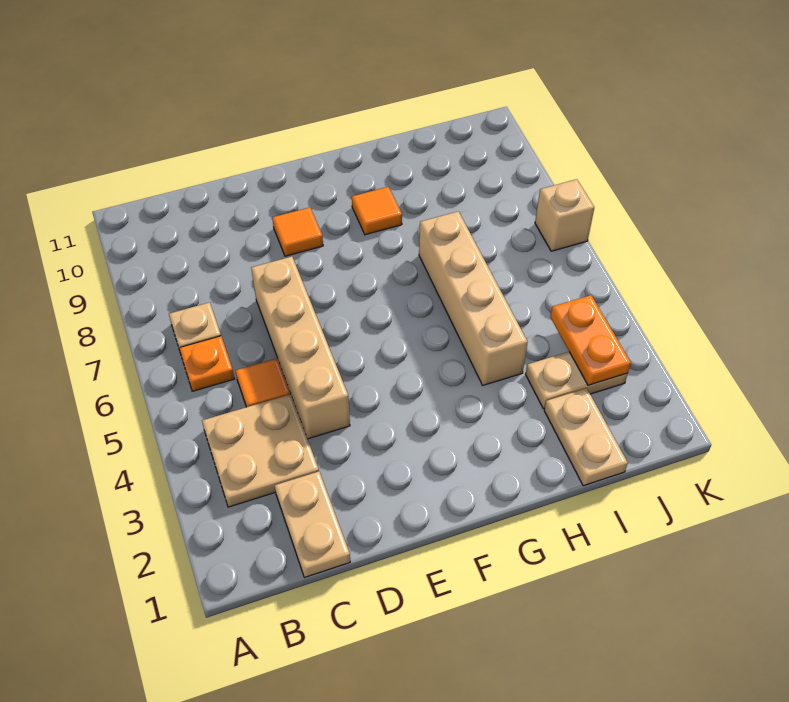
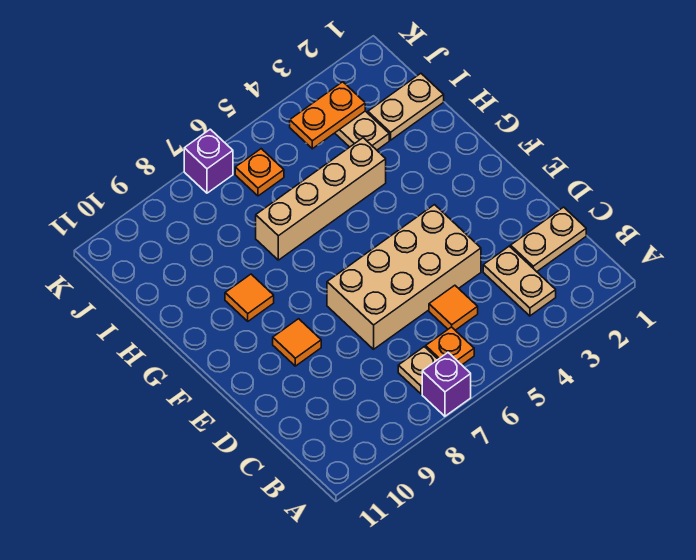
none -> purple 1x1 brick [422,353,471,416]
tan 2x2 plate [202,394,319,507] -> tan 1x2 plate [483,246,556,316]
tan 1x4 brick [251,256,350,439] -> tan 2x4 brick [327,205,481,349]
none -> orange 1x1 plate [235,149,284,196]
tan 1x1 brick [535,179,594,251] -> purple 1x1 brick [184,129,233,193]

